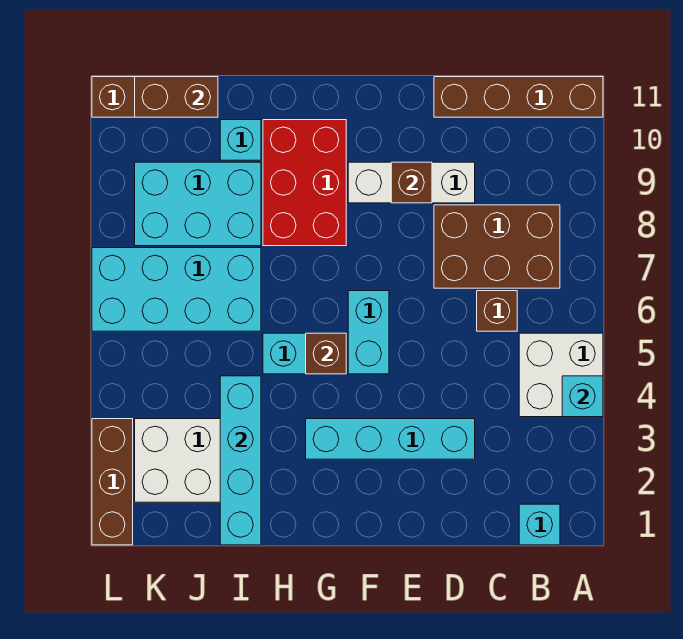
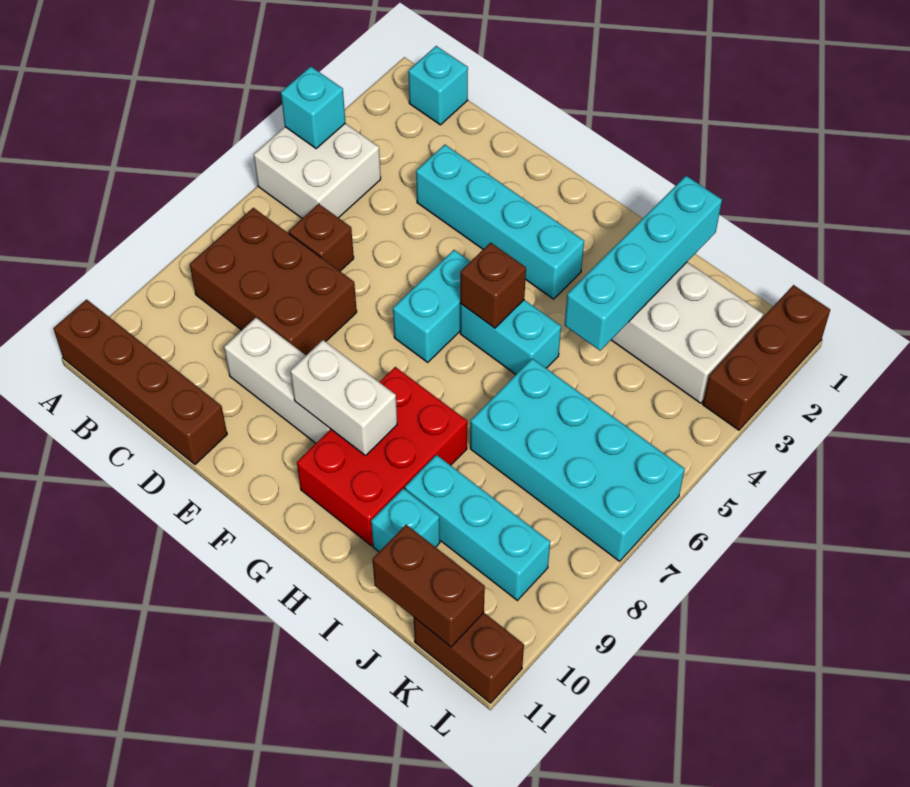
brown 1x1 brick [391,162,432,203] -> none
none -> white 1x2 brick [290,340,397,456]
cyan 2x3 brick [135,162,261,246] -> cyan 1x3 brick [405,455,550,600]

